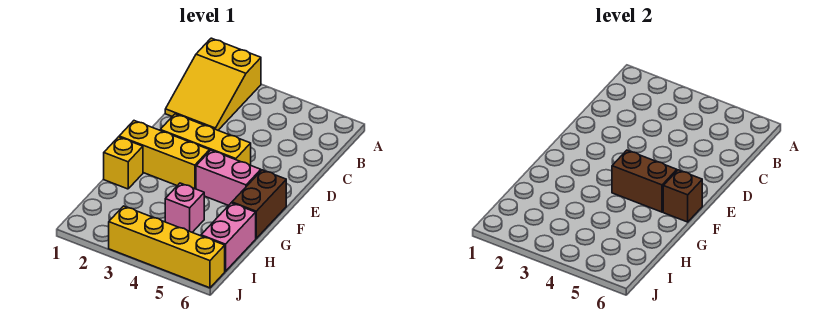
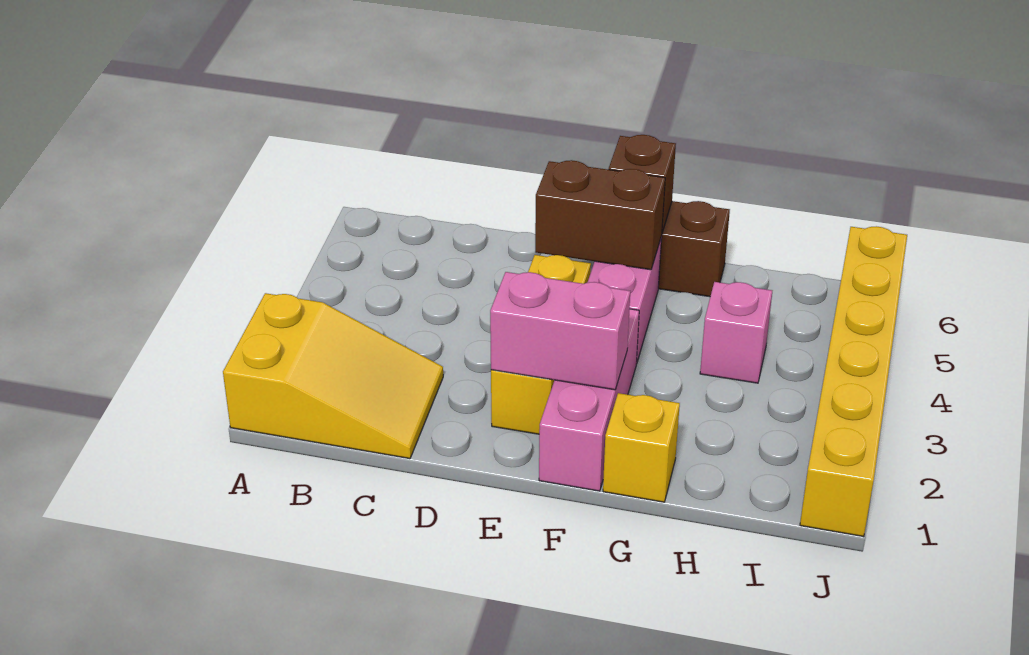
yellow 1x3 brick [119,121,210,189] -> pink 1x3 brick [539,309,639,491]
brown 1x2 brick [612,150,677,212] -> brown 1x2 brick turned to [535,160,665,270]
pink 1x2 brick [201,203,256,271] -> pink 1x2 brick moved to [490,272,630,390]
yellow 1x4 brick [109,206,225,288] -> yellow 1x6 brick [800,226,907,536]

